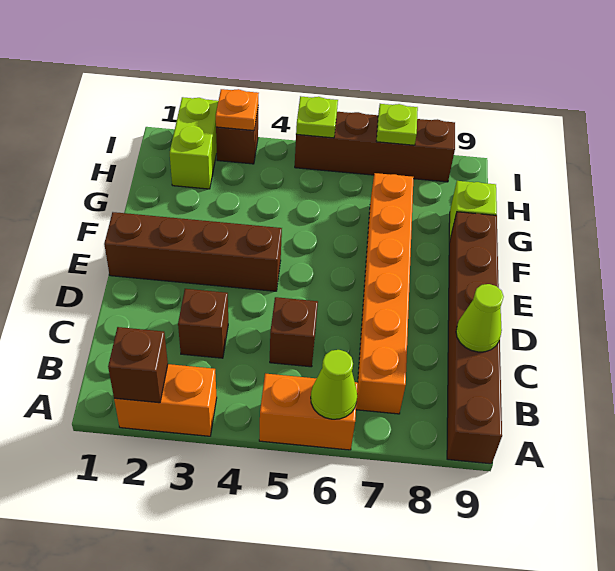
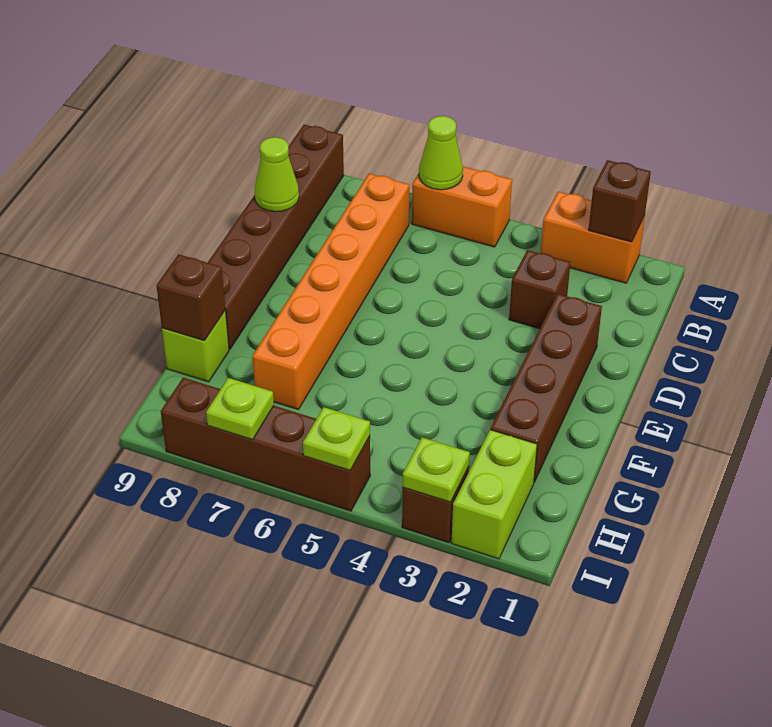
brown 1x1 brick [270,297,318,367] -> brown 1x1 brick moved to [156,254,225,341]
brown 1x4 brick [104,212,282,291] -> brown 1x4 brick turned to [491,294,602,482]
orange 1x1 plate [216,89,259,130] -> lime 1x1 plate [402,437,470,502]

